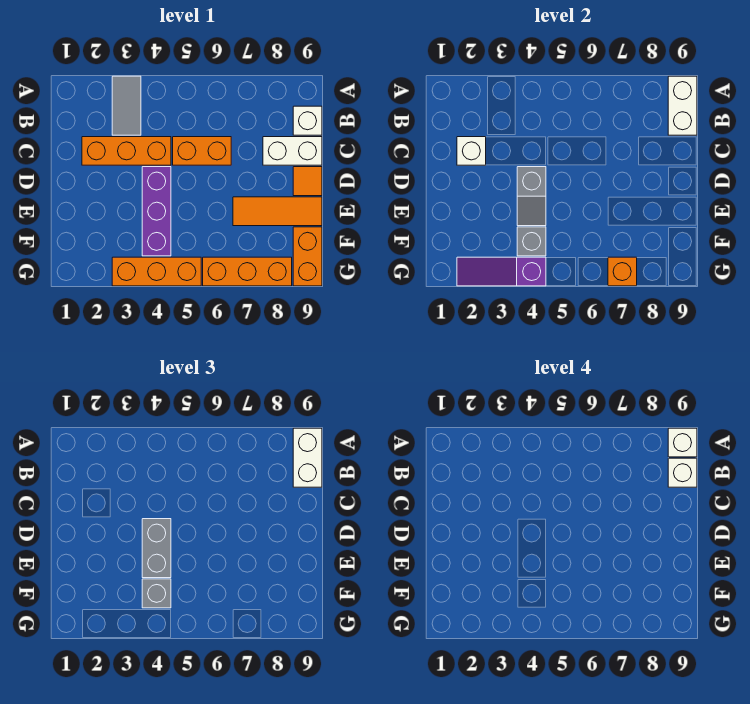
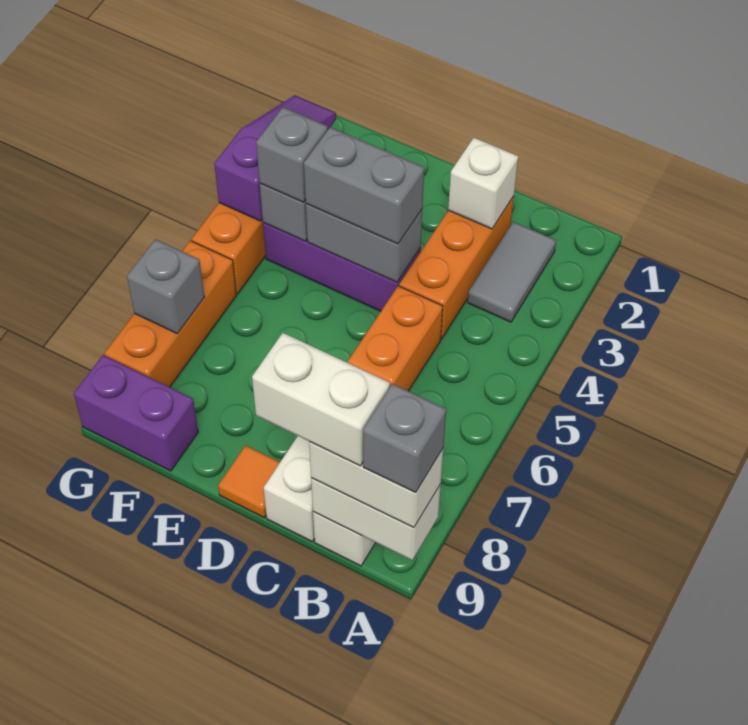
grey 1x2 tile [112,76,141,135] -> grey 1x2 tile turned to [468,222,556,322]
white 1x1 brick [668,428,697,457] -> grey 1x1 brick [363,384,446,492]
white 1x1 brick [668,458,697,487] -> white 1x2 brick [252,333,390,466]
grey 1x2 slope [517,167,546,226] -> grey 1x2 brick [306,204,422,282]
orange 1x3 tile [233,197,322,226] -> none
orange 1x2 brick [293,227,322,286] -> purple 1x2 brick [74,355,198,471]
orange 1x1 brick [608,257,637,286] -> grey 1x1 brick [127,239,205,334]

